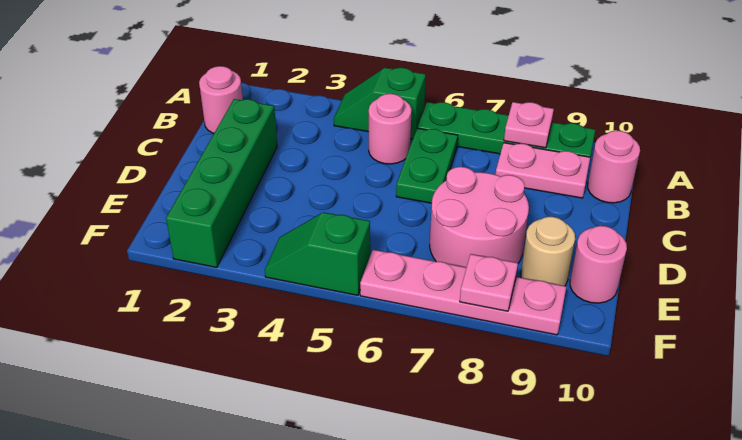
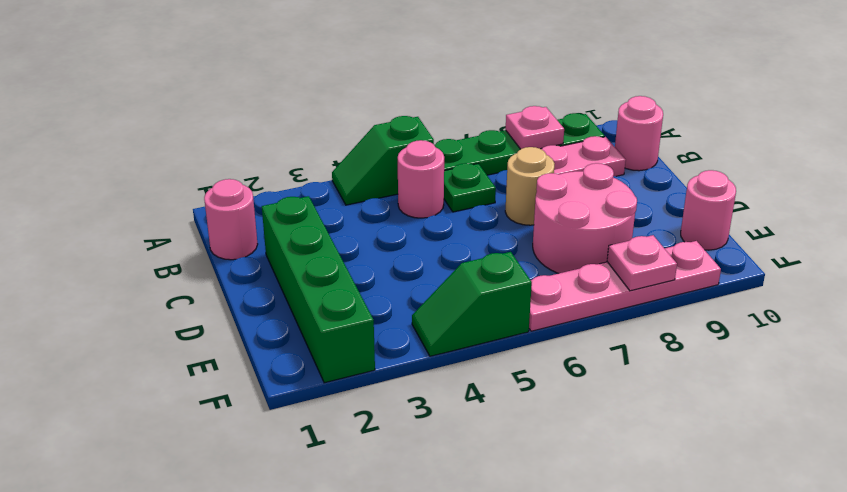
green 1x2 plate [396,128,458,203] -> green 1x1 plate [444,163,496,212]
tan 1x1 round brick [521,217,575,286] -> tan 1x1 round brick moved to [505,147,555,225]

